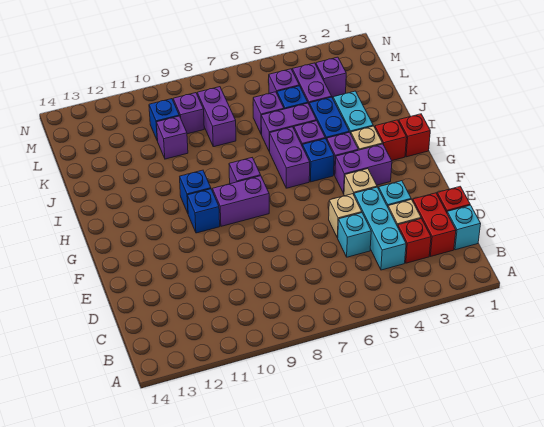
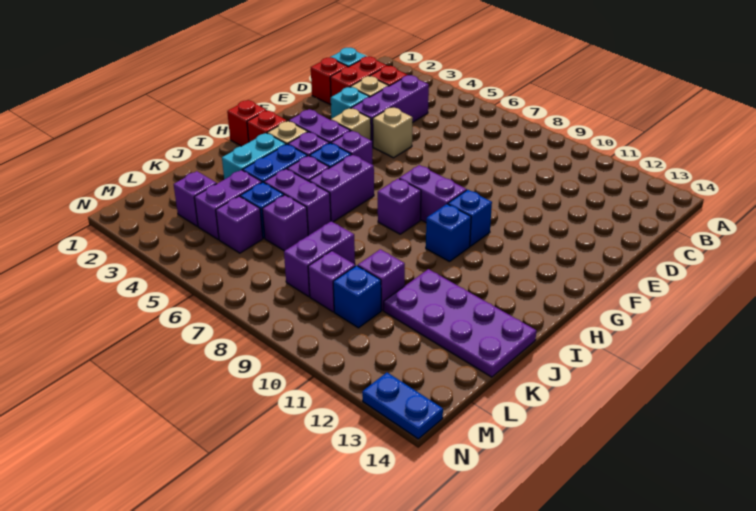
cyan 1x3 brick [354,187,406,270] -> purple 1x3 brick [351,75,429,147]
cyan 1x1 brick [338,213,371,257] -> none
none -> purple 1x1 brick [331,131,373,165]
none -> purple 2x4 plate [384,269,536,377]
none -> blue 1x2 plate [362,373,443,439]

